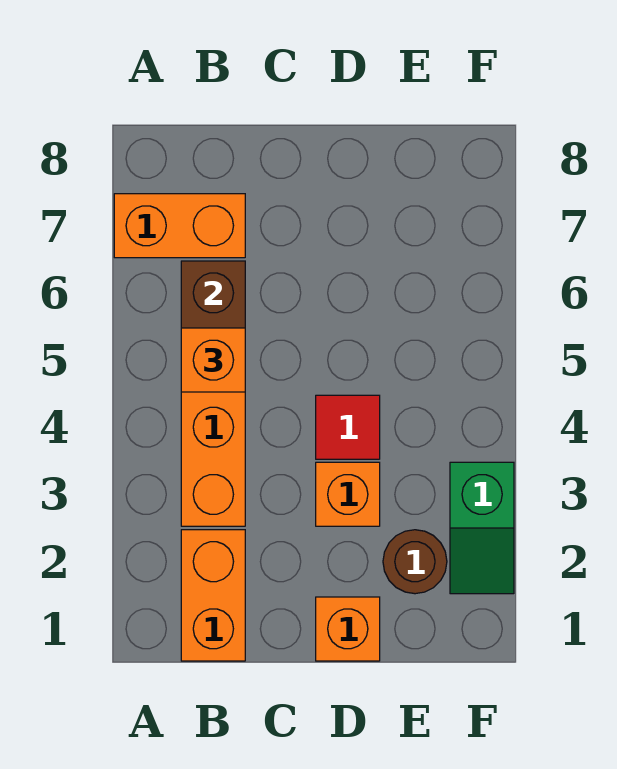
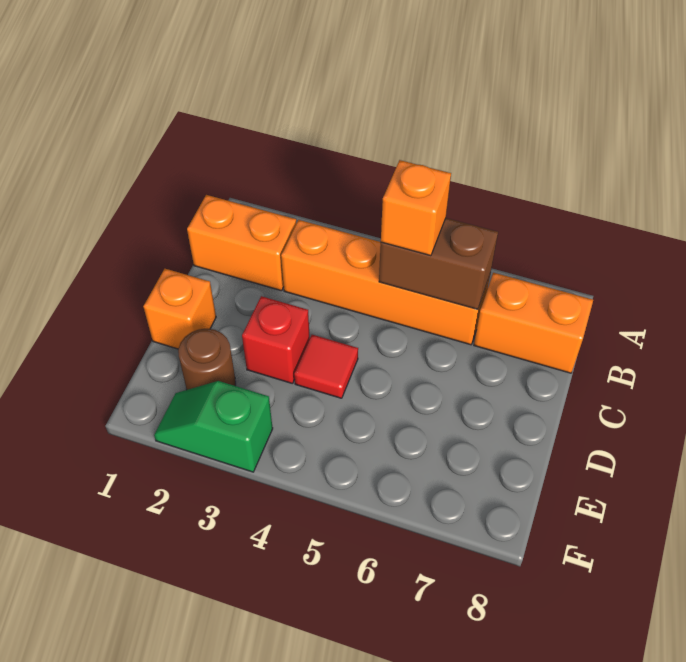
orange 1x2 brick [114,194,245,258] -> orange 1x2 brick turned to [474,273,593,373]
orange 1x1 brick [316,462,380,526] -> red 1x1 brick [242,296,310,384]

